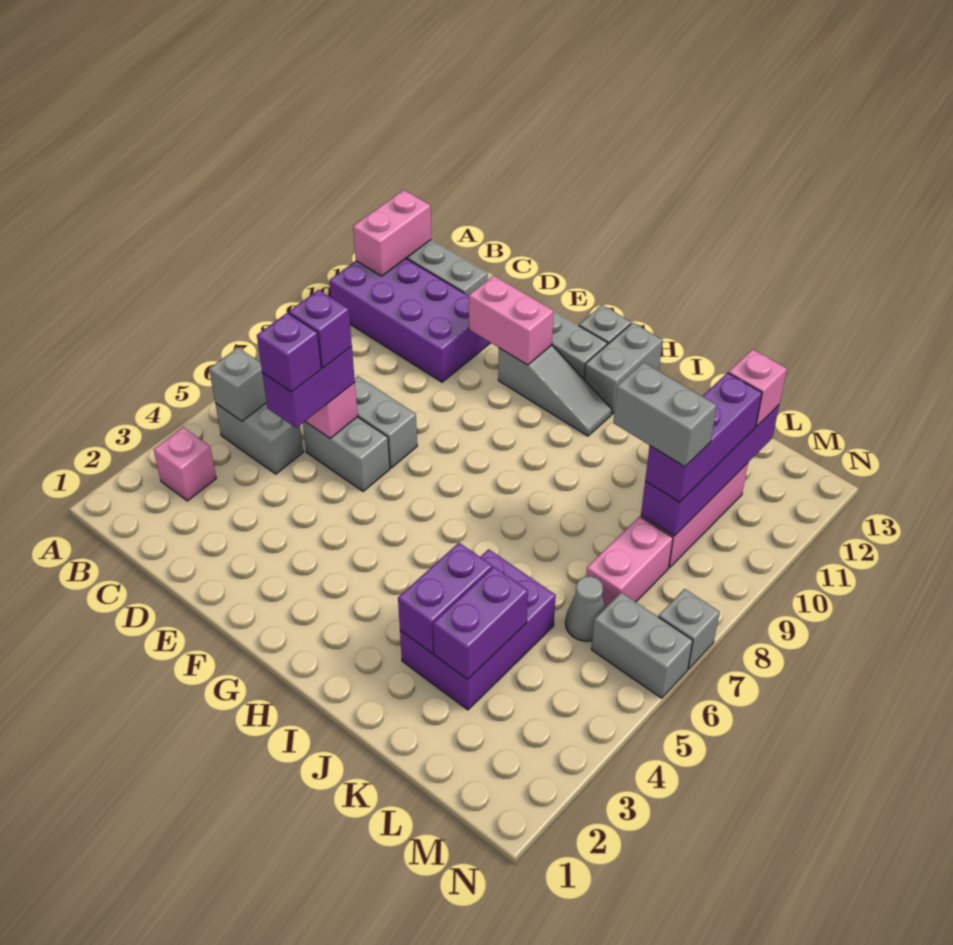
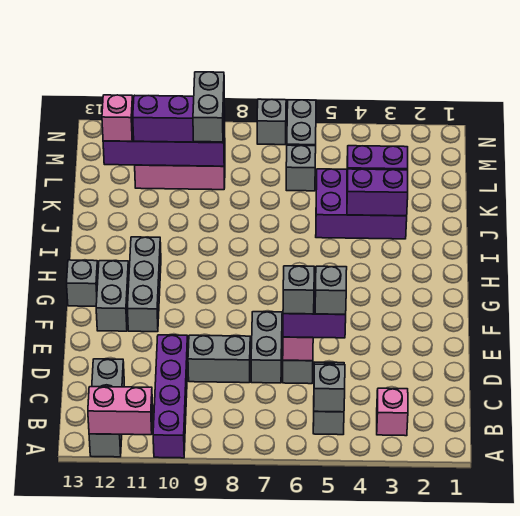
purple 2x4 brick [329,259,490,382] -> purple 1x4 brick [153,335,188,458]
purple 1x1 brick [257,313,321,392] -> grey 1x1 brick [315,266,347,314]
purple 1x1 brick [289,290,352,368] -> grey 1x1 brick [283,266,314,314]
pink 1x2 brick [469,276,554,365] -> none
grey 1x3 slope [498,345,612,436] -> grey 1x3 brick [127,237,161,332]
grey 1x2 brick [584,323,663,414] -> grey 1x2 brick moved to [188,335,250,383]
grey 1x1 cone [565,576,605,641] -> grey 1x1 brick [286,145,316,191]
pink 1x2 brick [586,516,673,608] -> none

